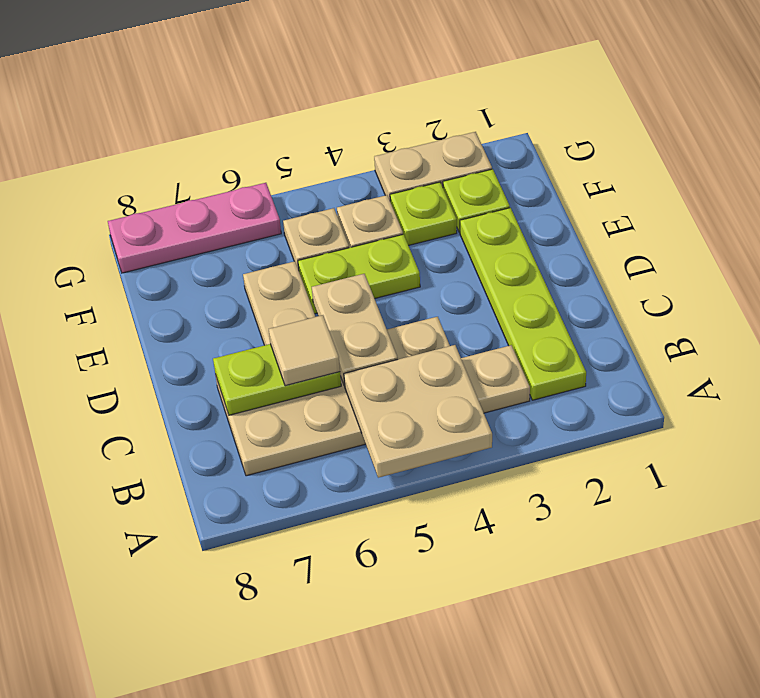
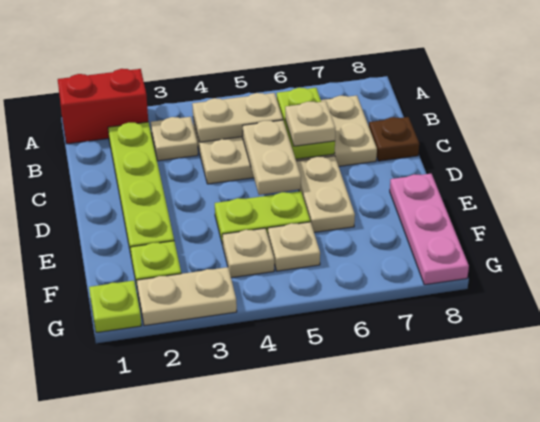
none -> red 1x2 brick [58,69,148,144]
tan 2x2 plate [344,345,492,478] -> tan 1x2 plate [192,93,283,142]
lime 1x2 plate [213,344,341,415] -> lime 1x2 plate turned to [277,88,335,159]
tan 1x1 tile [269,315,340,386] -> tan 1x1 plate [285,101,336,146]
none -> brown 1x1 plate [369,117,419,161]
lime 1x1 plate [390,182,457,245] -> lime 1x1 plate moved to [89,281,142,333]
pink 1x3 plate [108,183,281,273] -> pink 1x3 plate turned to [390,174,469,285]

